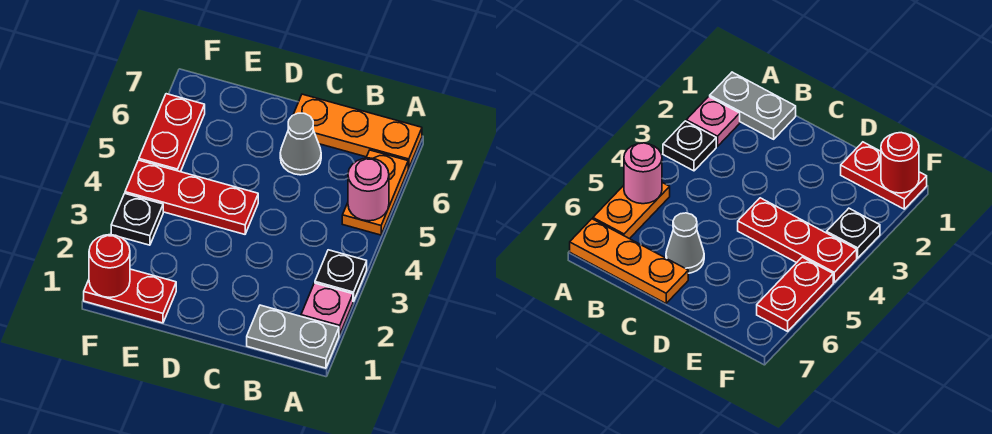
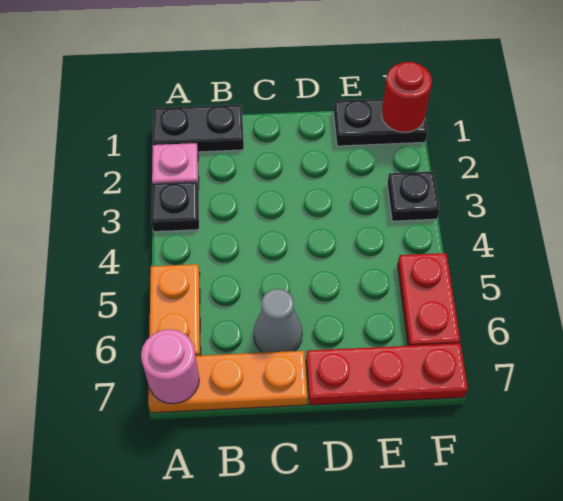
grey 1x2 plate [247,305,339,368] -> black 1x2 plate [153,105,244,152]
pink 1x1 round brick [348,158,389,221] -> pink 1x1 round brick moved to [141,329,199,404]
red 1x3 plate [125,160,258,234] -> red 1x3 plate moved to [306,343,468,405]
red 1x2 plate [84,269,176,323] -> black 1x2 plate [334,99,427,146]

